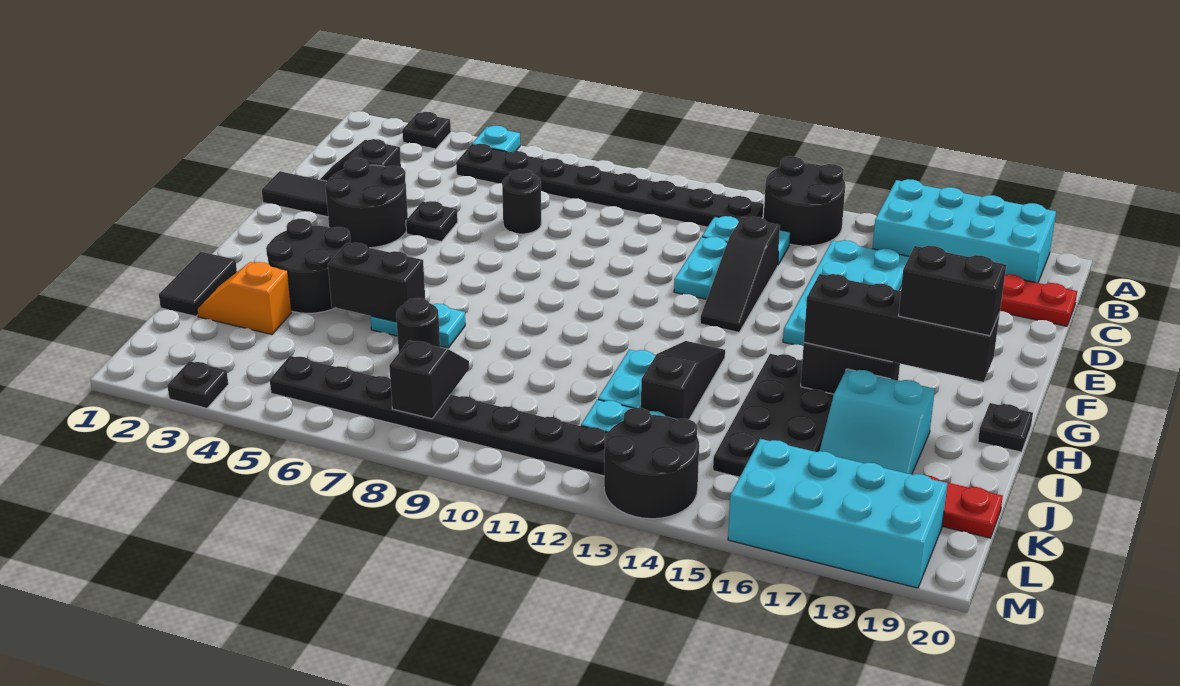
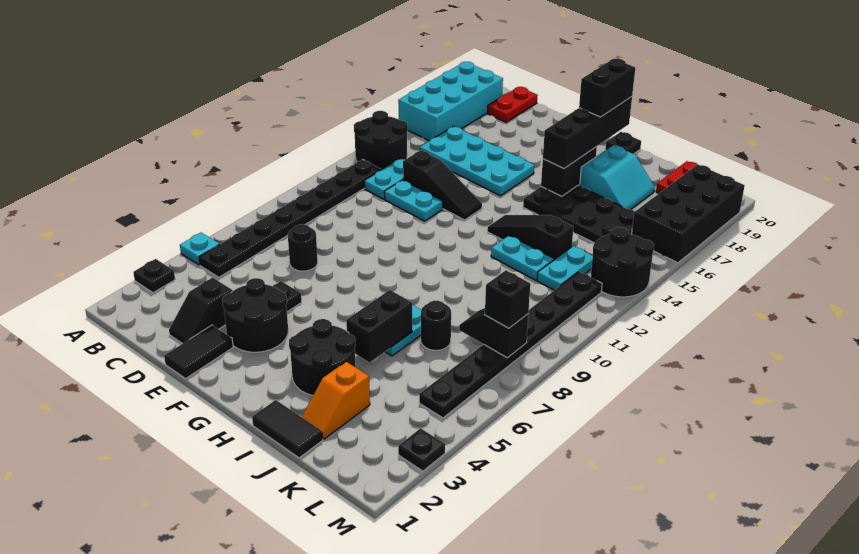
none -> black 1x1 brick [485,270,530,328]
cyan 2x4 brick [728,439,947,588] -> black 2x4 brick [632,164,745,263]

